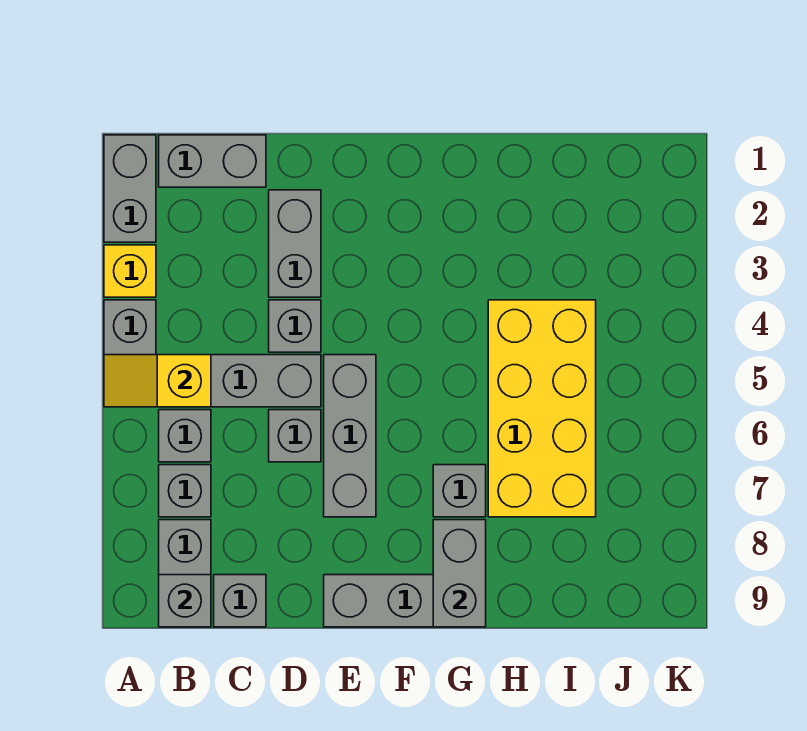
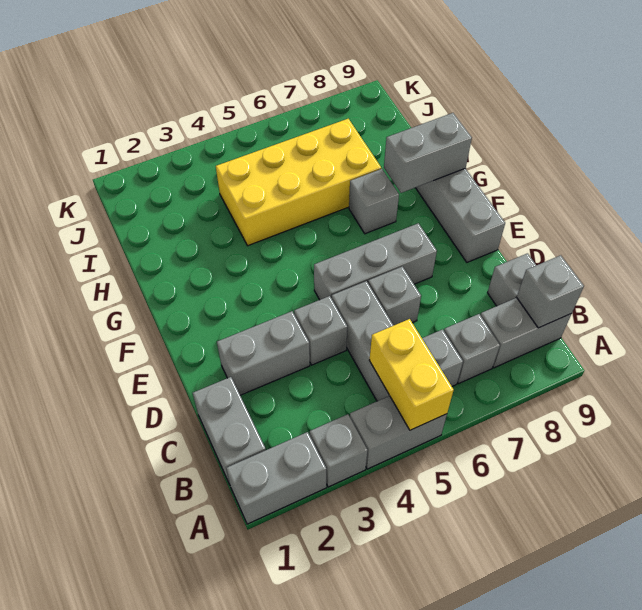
yellow 1x1 brick [104,245,156,297] -> grey 1x1 brick [310,414,368,487]
yellow 1x2 slope [104,355,211,407] -> yellow 1x2 brick [369,319,454,430]

